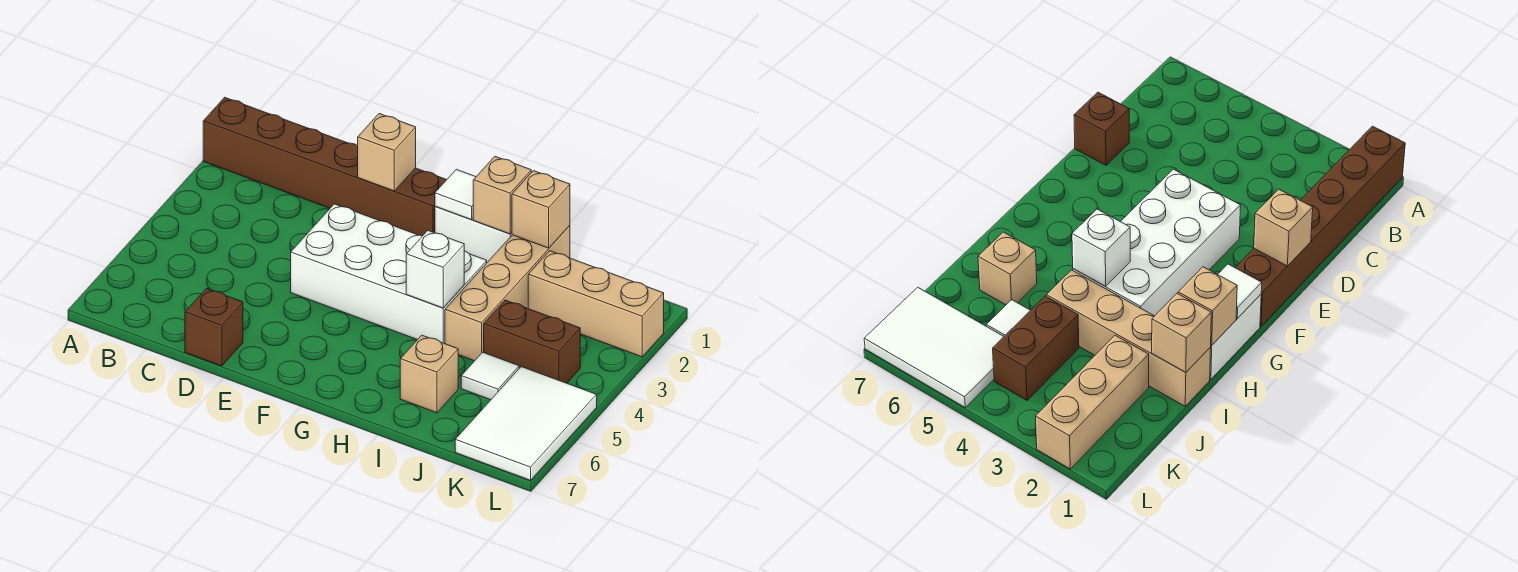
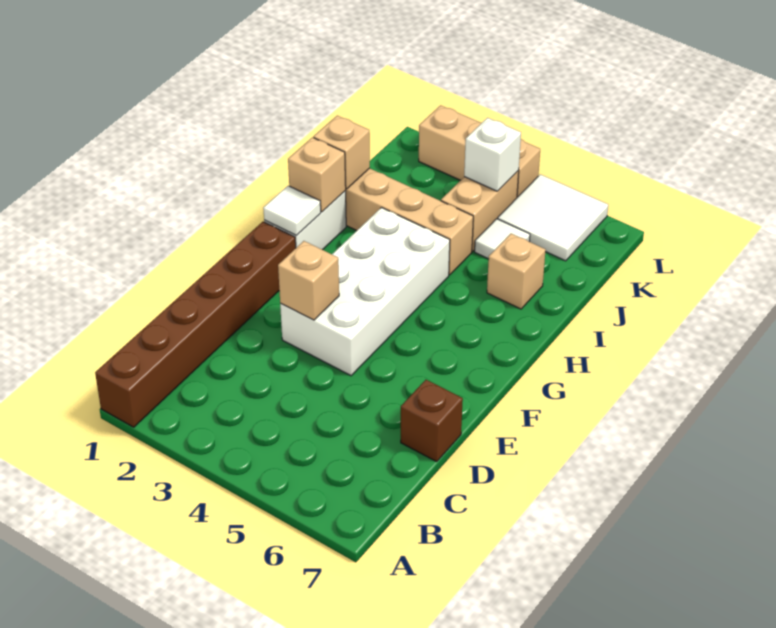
tan 1x1 brick [358,114,416,191] -> tan 1x1 brick moved to [278,241,339,320]
white 1x1 brick [406,231,464,308] -> white 1x1 brick moved to [464,118,521,191]
tan 1x3 brick [528,251,664,357] -> tan 1x3 brick turned to [419,105,540,197]
brown 1x2 brick [484,300,580,383] -> tan 1x2 brick [441,171,519,251]
white 2x3 tile [455,367,597,480] -> white 2x2 tile [498,174,608,261]

